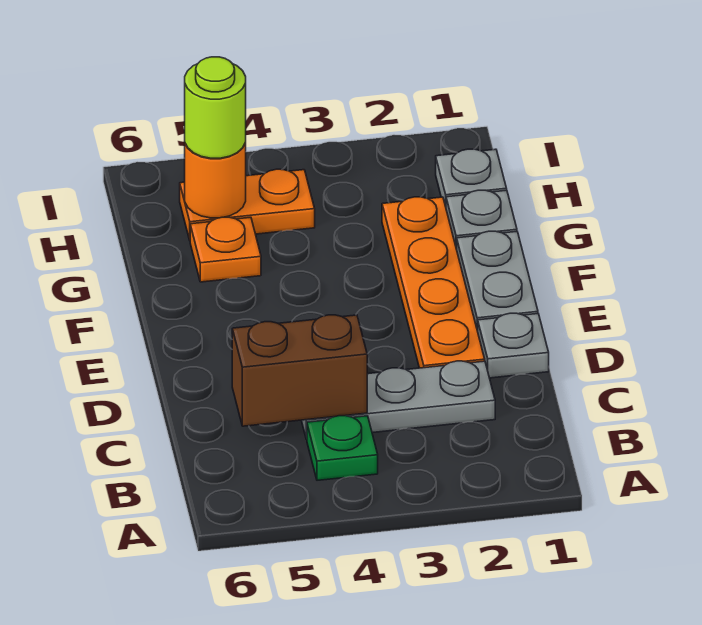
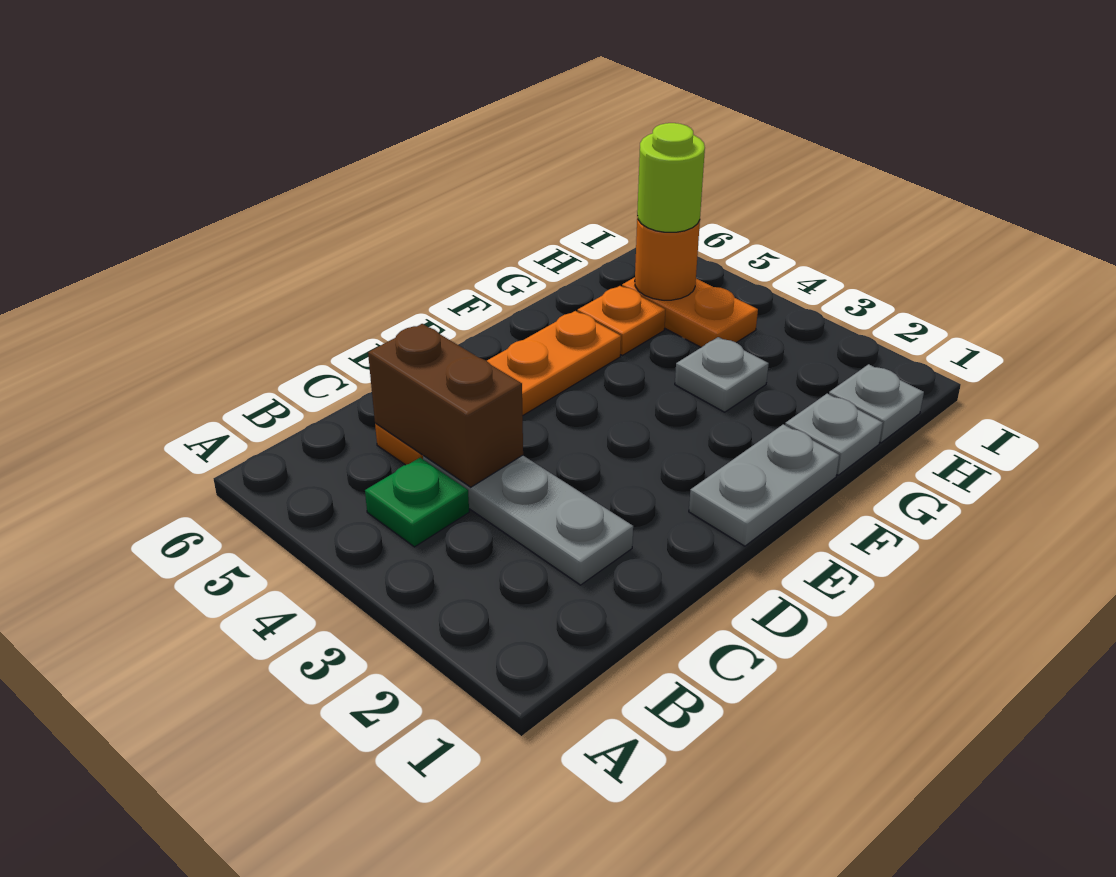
grey 1x1 plate [478,313,549,378] -> grey 1x1 plate moved to [675,337,769,412]
orange 1x4 plate [382,197,485,368] -> orange 1x4 plate moved to [375,311,621,465]

